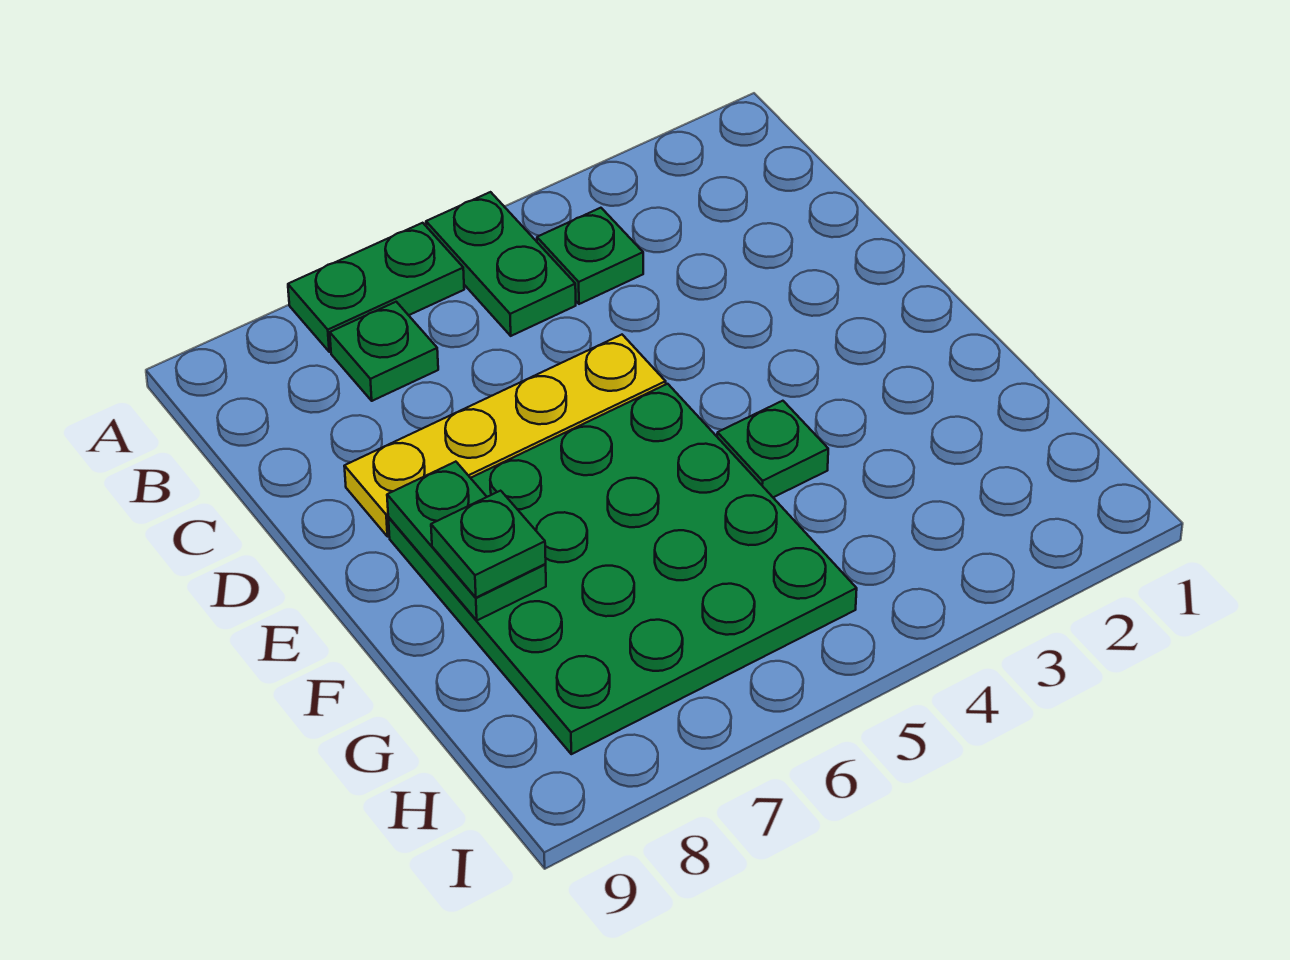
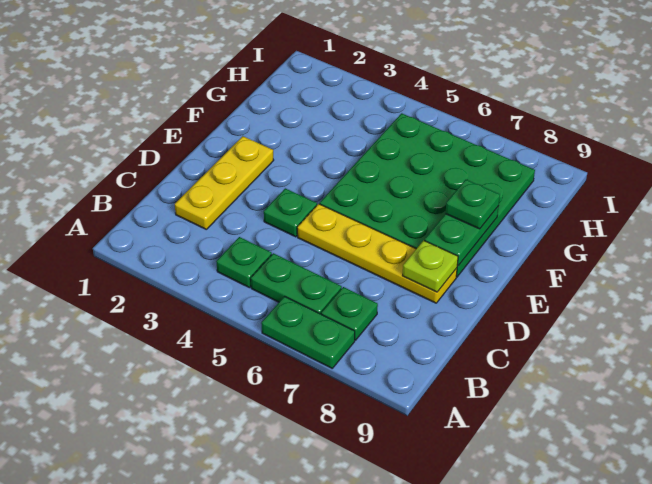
green 1x2 plate [426,192,576,336] -> green 1x2 plate turned to [251,253,342,314]
none -> yellow 1x3 plate [175,136,274,229]
none -> lime 1x1 plate [403,240,458,292]
green 1x1 plate [717,401,828,497] -> green 1x1 plate moved to [264,188,317,237]

